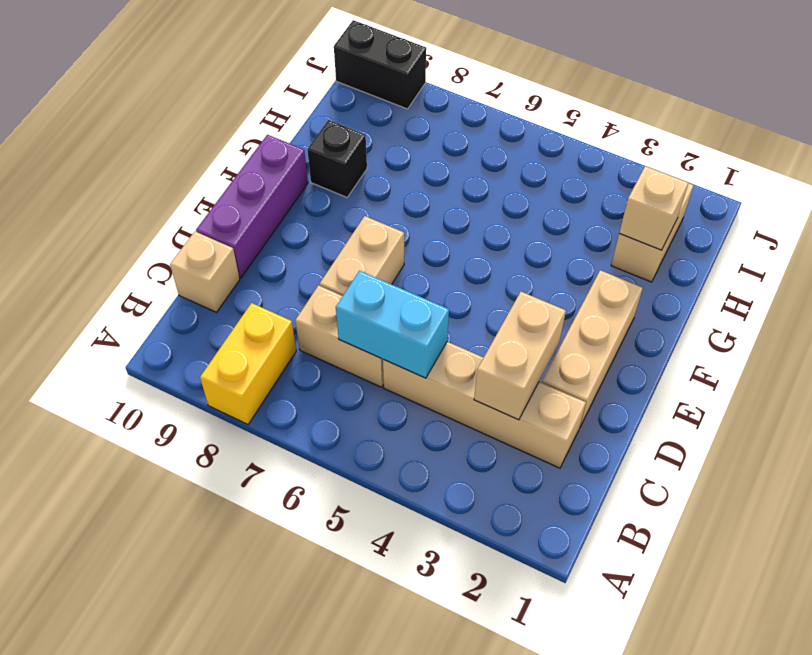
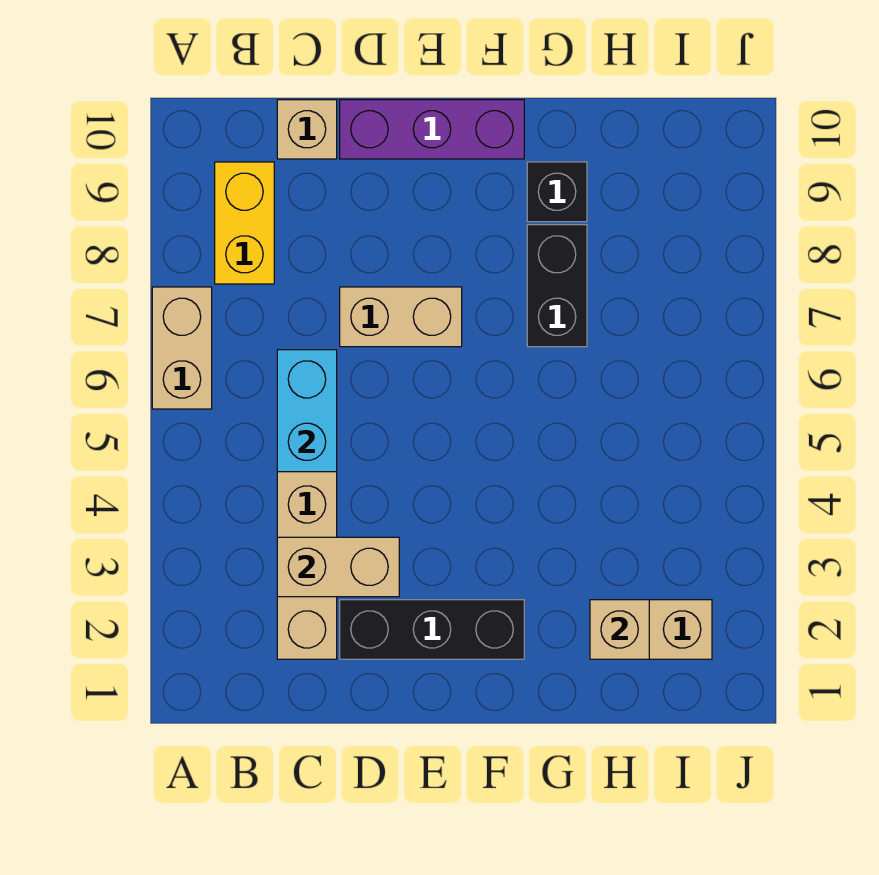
yellow 1x2 brick [200,303,296,424] -> yellow 1x2 brick turned to [215,162,274,284]
tan 1x2 brick [295,285,384,387] -> tan 1x2 brick moved to [152,287,212,409]
tan 1x3 brick [542,270,643,427] -> black 1x3 brick [340,600,524,659]
black 1x2 brick [334,20,426,109] -> black 1x2 brick moved to [527,225,587,347]

